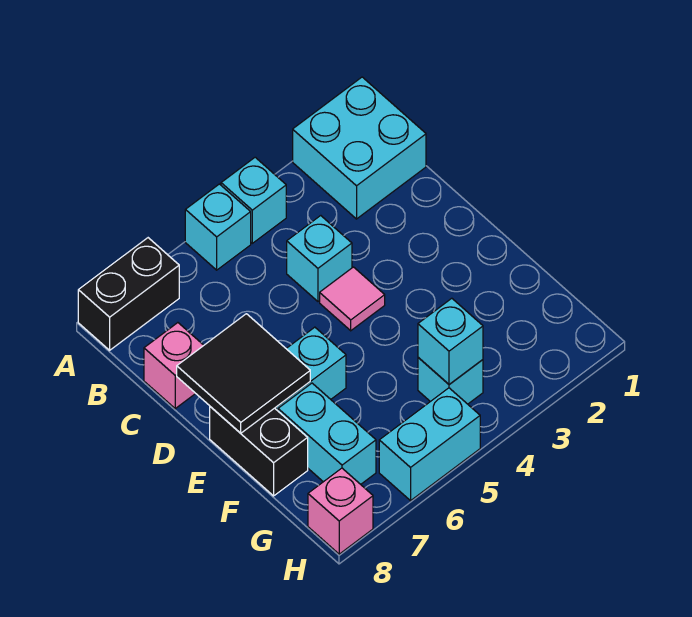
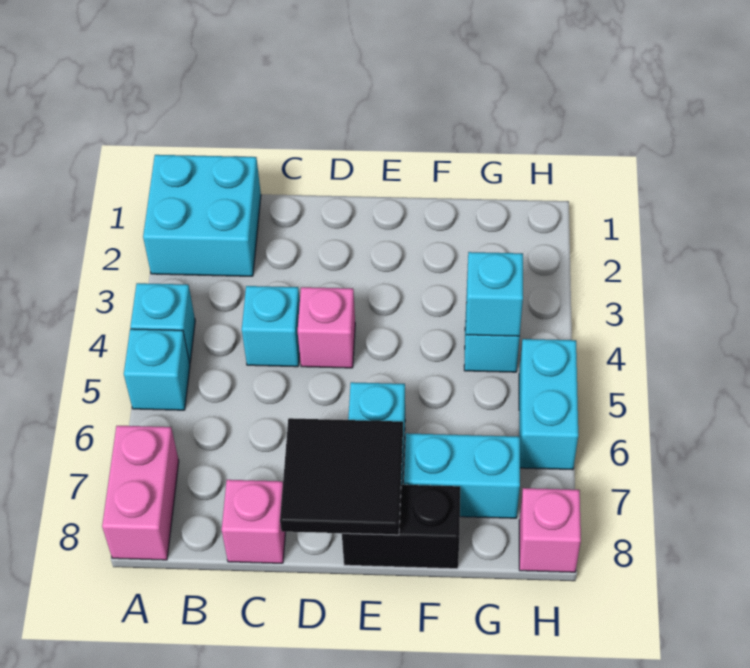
black 1x2 brick [78,238,179,350] -> pink 1x2 brick [102,426,179,560]
pink 1x1 tile [320,267,385,331] -> pink 1x1 brick [298,287,355,368]

